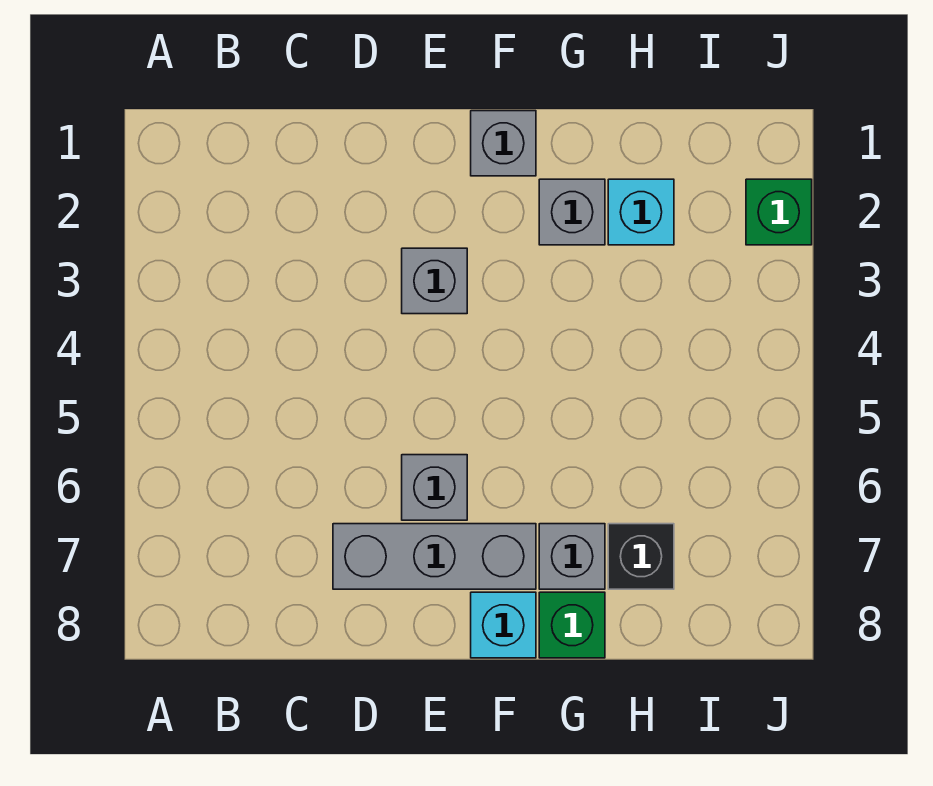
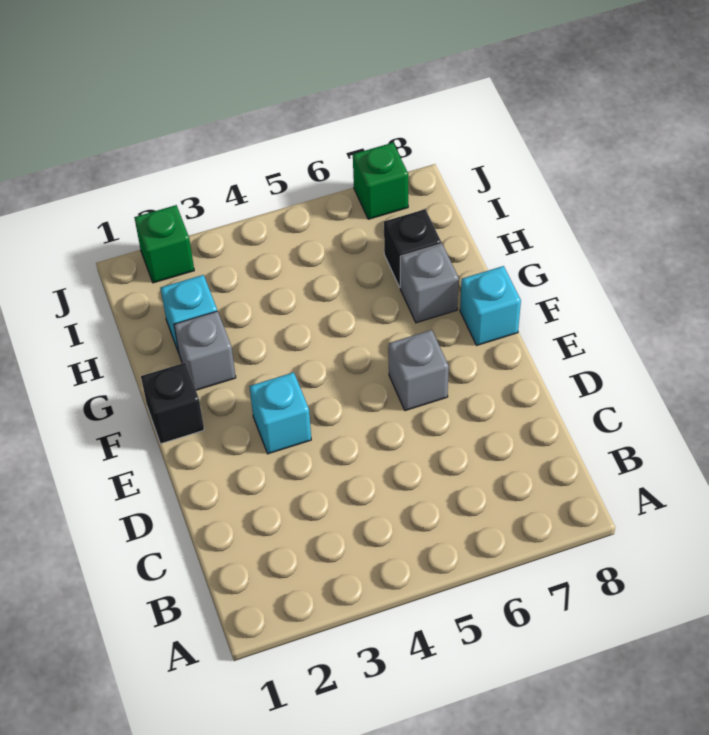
grey 1x3 brick [333,524,536,589] -> none
grey 1x1 brick [402,248,467,314] -> cyan 1x1 brick [249,372,311,454]
grey 1x1 brick [471,111,536,176] -> black 1x1 brick [141,363,204,444]
green 1x1 brick [539,592,605,658] -> green 1x1 brick moved to [353,143,408,219]

